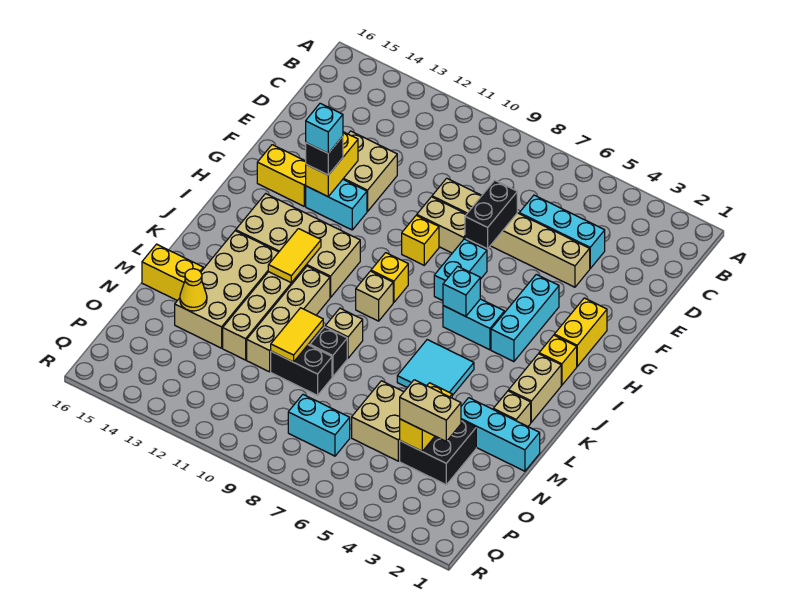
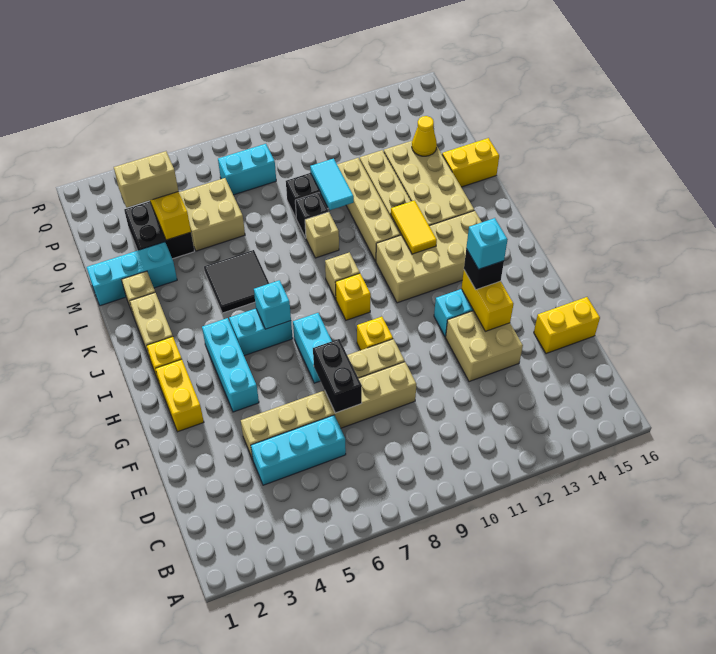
yellow 1x2 brick [257,145,306,206] -> yellow 1x2 brick moved to [534,297,600,354]
cyan 2x2 tile [397,340,474,395] -> black 2x2 tile [204,250,269,313]
yellow 1x2 tile [271,308,323,362] -> cyan 1x2 tile [310,159,354,210]

